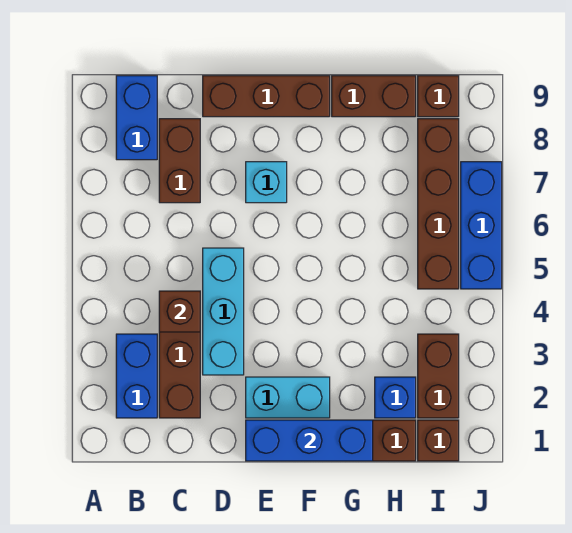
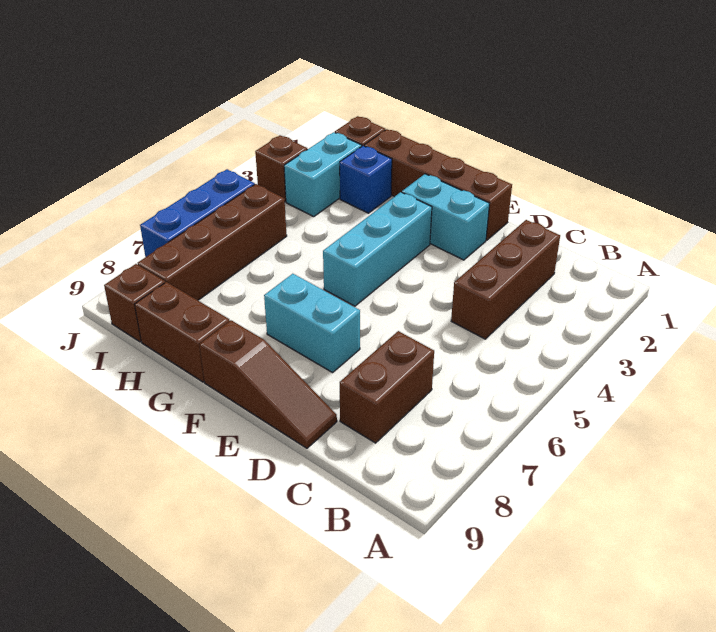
blue 1x2 brick [116,334,157,418] -> none
blue 1x2 brick [116,76,157,160] -> none
brown 1x1 brick [159,291,200,332] -> brown 1x1 brick moved to [255,135,307,202]
cyan 1x3 brick [203,248,244,375] -> cyan 1x3 brick moved to [323,192,432,306]
brown 1x3 brick [203,76,330,117] -> brown 1x3 slope [200,320,337,448]
blue 1x3 brick [246,420,373,461] -> none
cyan 1x1 brick [246,162,287,203] -> cyan 1x2 brick [264,274,360,373]
brown 1x2 brick [418,334,459,418] -> cyan 1x2 brick [284,132,362,217]

